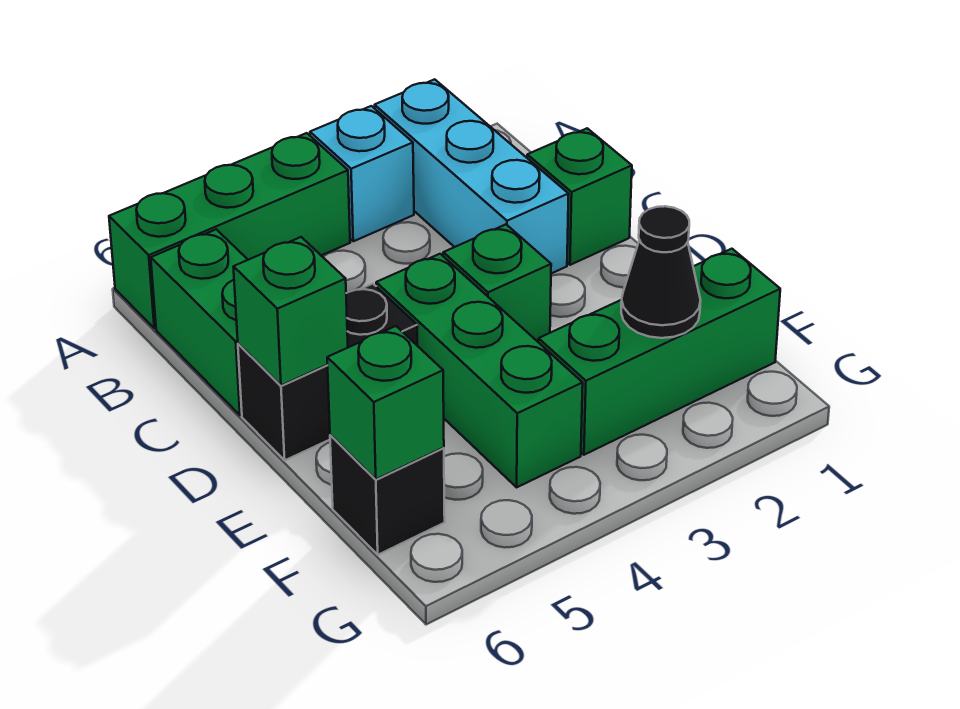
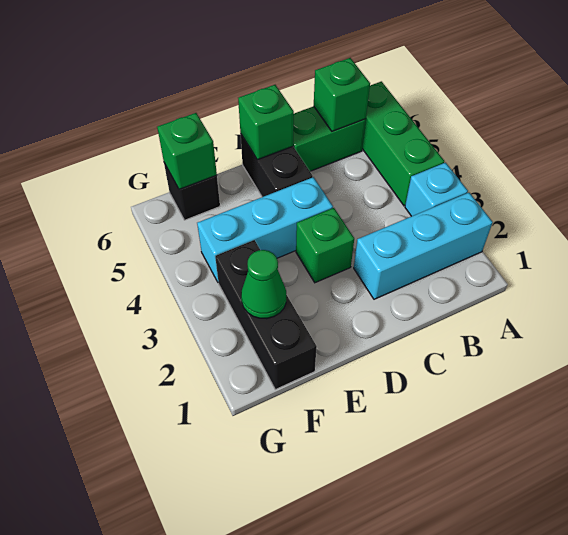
green 1x1 brick [527,128,632,265] -> green 1x1 brick moved to [314,58,370,132]
green 1x3 brick [376,254,583,487] -> cyan 1x3 brick [197,177,333,282]
green 1x3 brick [539,249,780,455] -> black 1x3 brick [215,240,317,389]
black 1x1 cone [621,206,701,338] -> green 1x1 cone [241,250,286,319]

